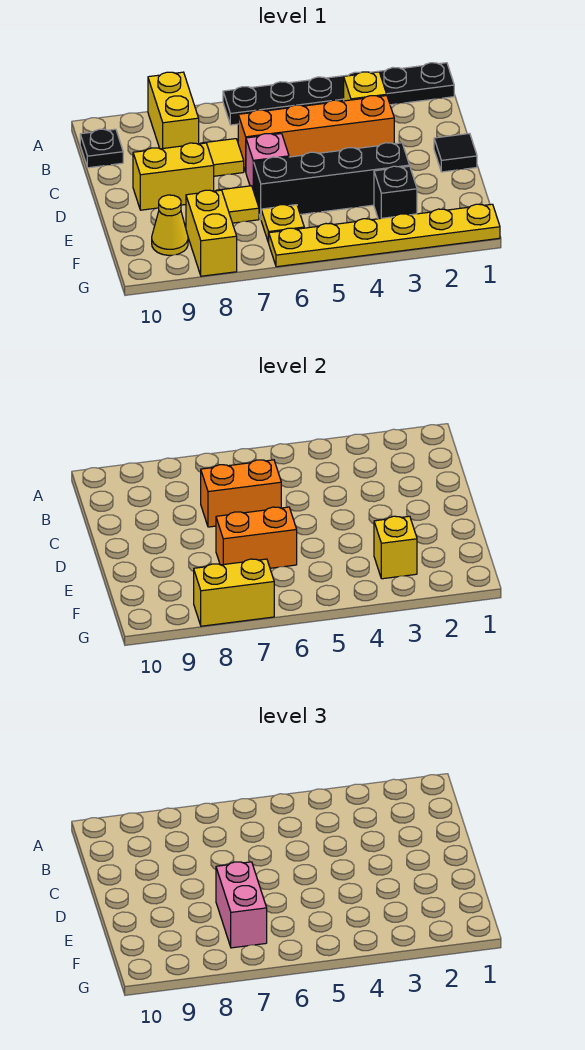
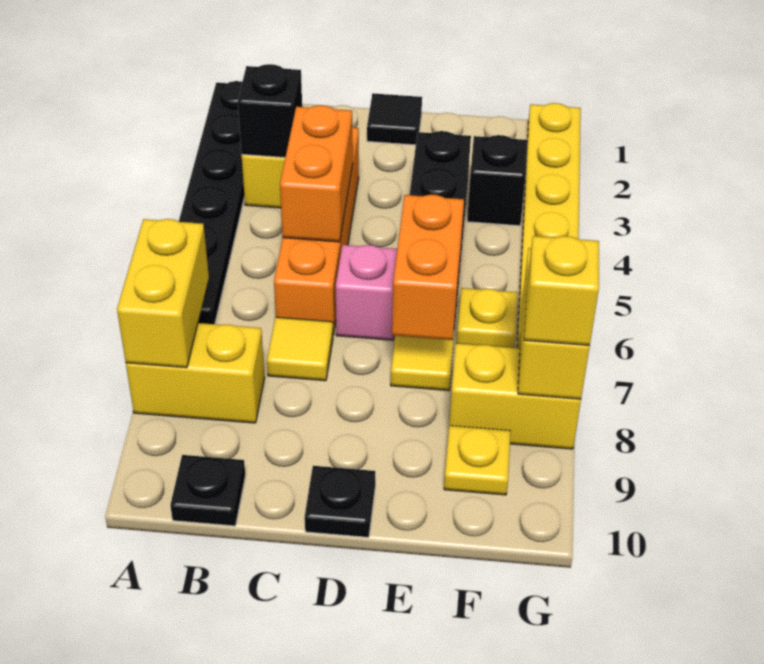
none -> black 1x1 brick [238,64,302,158]
orange 1x2 brick [201,460,281,527] -> orange 1x2 brick moved to [280,105,353,242]
yellow 1x2 brick [133,143,214,210] -> yellow 1x2 brick moved to [117,219,209,368]
none -> black 1x1 plate [305,466,375,537]
pink 1x2 brick [216,862,267,948] -> none
yellow 1x1 brick [374,516,417,579] -> yellow 1x1 brick moved to [524,236,599,345]
yellow 1x1 cone [152,195,188,255] -> yellow 1x1 plate [444,426,511,495]

